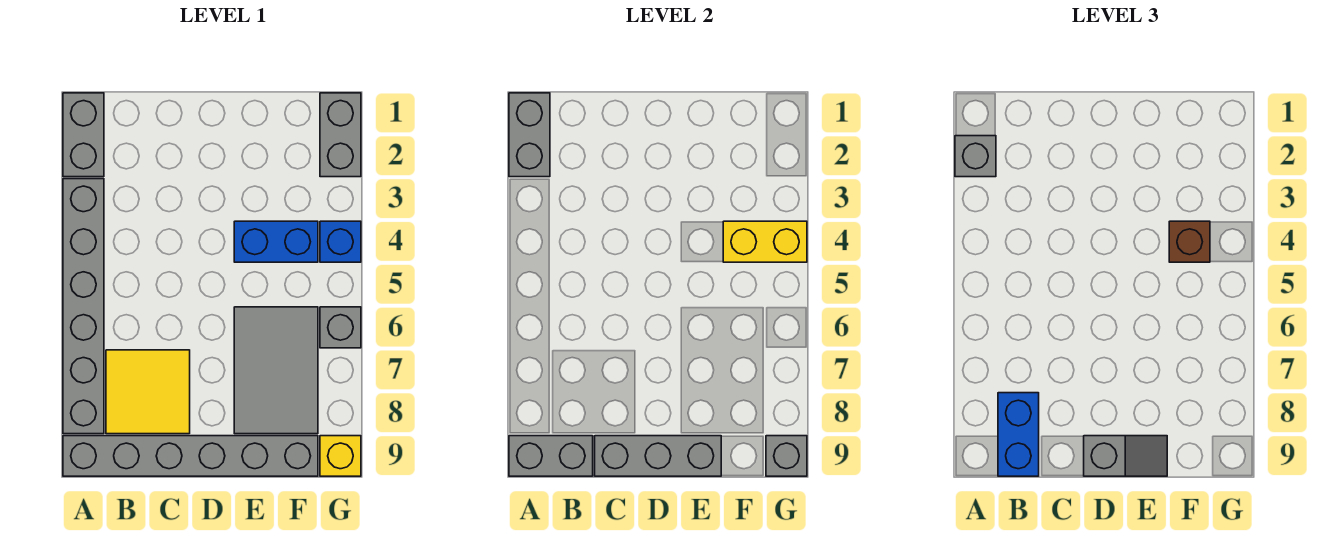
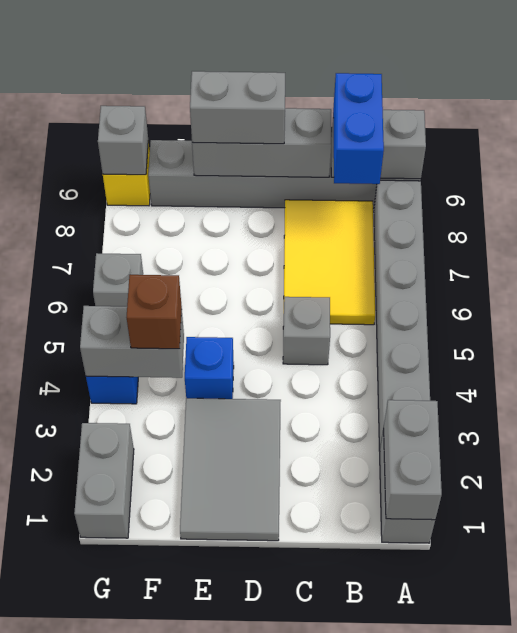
grey 1x1 brick [955,136,996,177] -> grey 1x1 brick moved to [283,297,330,365]
yellow 2x2 tile [106,350,190,434] -> yellow 2x3 tile [284,200,375,325]
grey 1x2 slope [1084,436,1167,476] -> grey 1x2 brick [190,71,285,144]
blue 1x2 brick [234,221,318,262] -> blue 1x1 brick [185,337,234,399]
grey 2x3 tile [234,307,318,434] -> grey 2x3 tile moved to [180,398,281,541]
yellow 1x2 brick [723,221,807,262] -> grey 1x2 brick [80,306,184,378]

